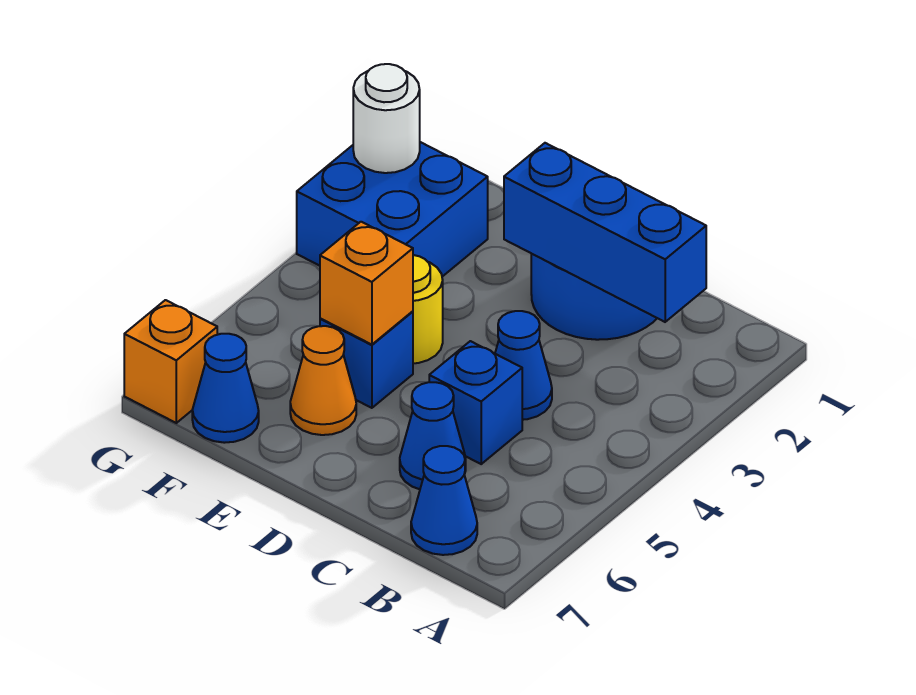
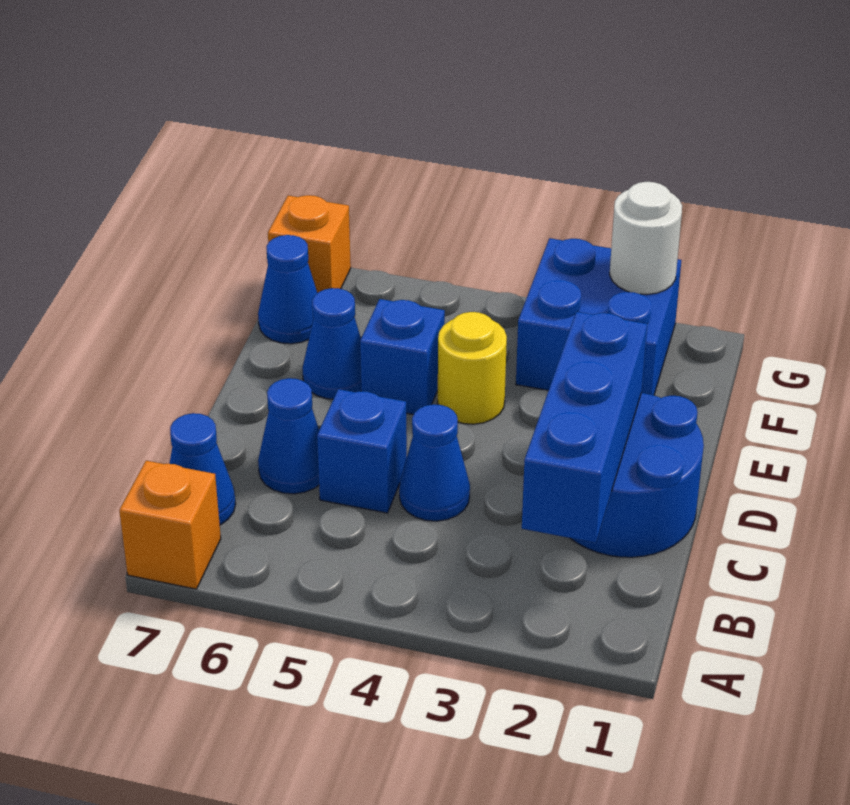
orange 1x1 brick [320,222,413,345] -> orange 1x1 brick moved to [119,461,221,589]
orange 1x1 cone [290,326,356,435] -> blue 1x1 cone [302,288,361,399]

